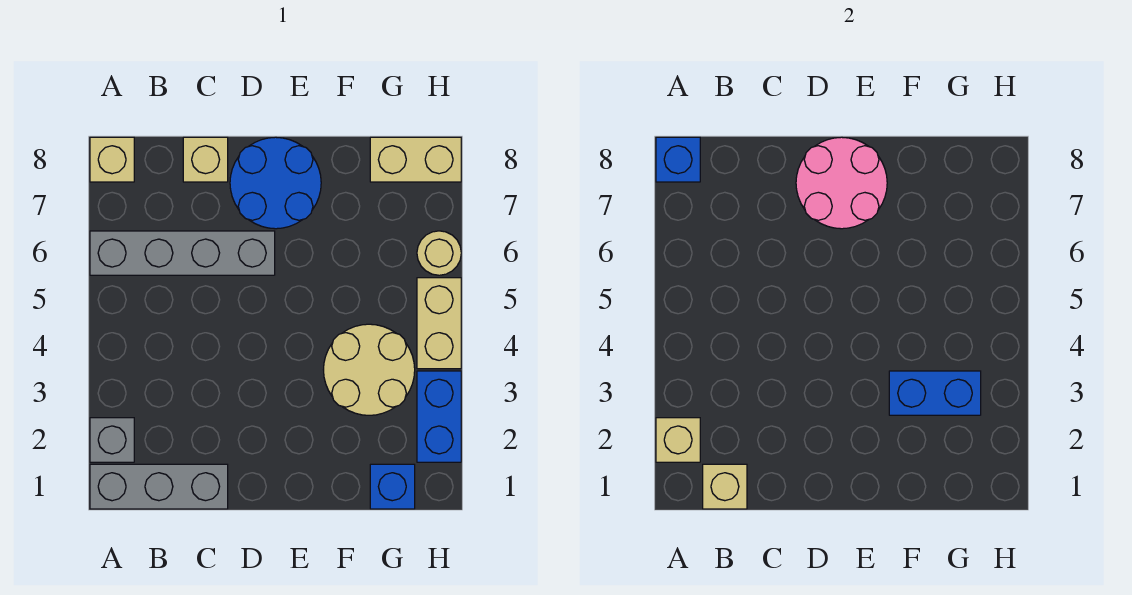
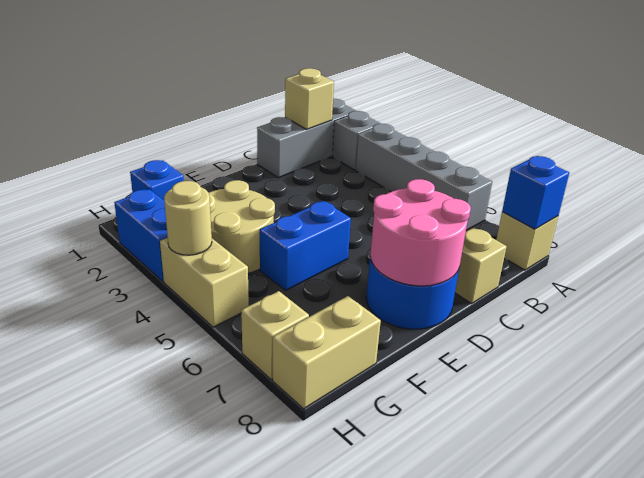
tan 1x1 brick [656,418,700,462] -> tan 1x1 brick moved to [241,291,309,380]
grey 1x4 brick [90,231,275,275] -> grey 1x4 brick turned to [356,124,492,230]
blue 1x2 brick [889,371,981,415] -> blue 1x2 brick moved to [260,201,351,290]
tan 1x1 round brick [417,231,461,275] -> tan 1x1 round brick moved to [164,181,212,255]

